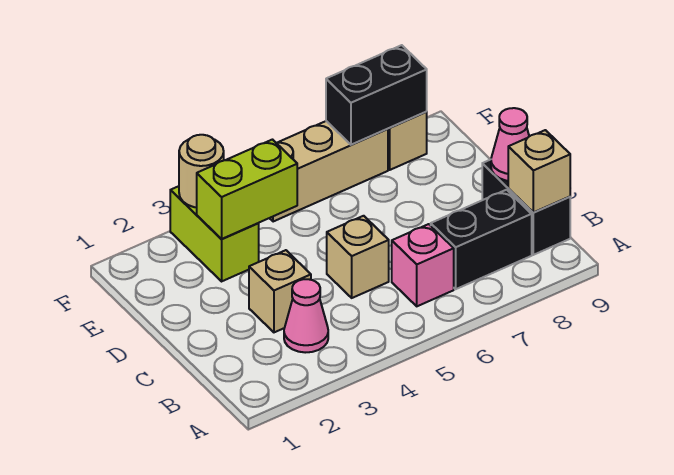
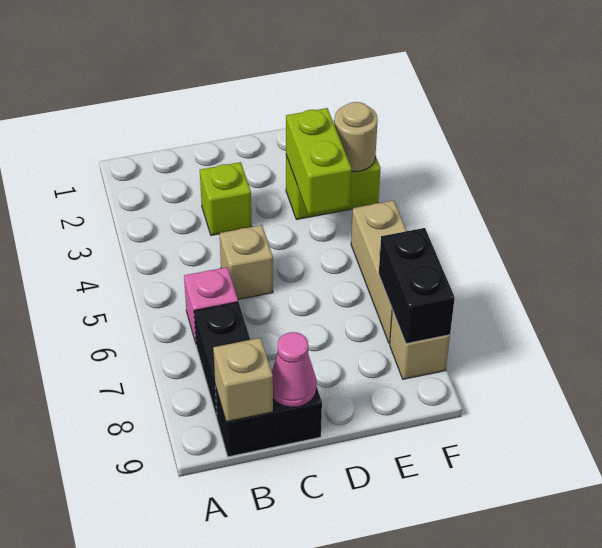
pink 1x1 cone [284,279,328,353] -> none
tan 1x1 brick [249,250,311,332] -> lime 1x1 brick [200,162,252,235]

